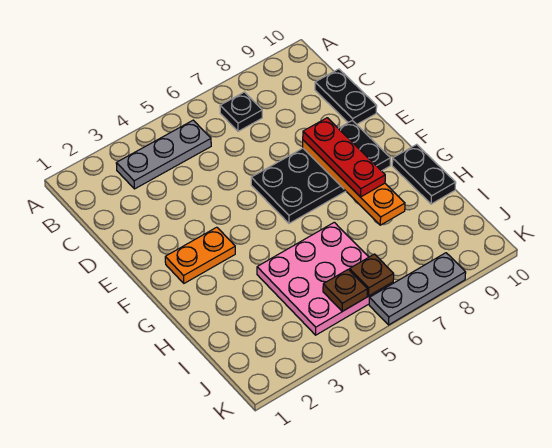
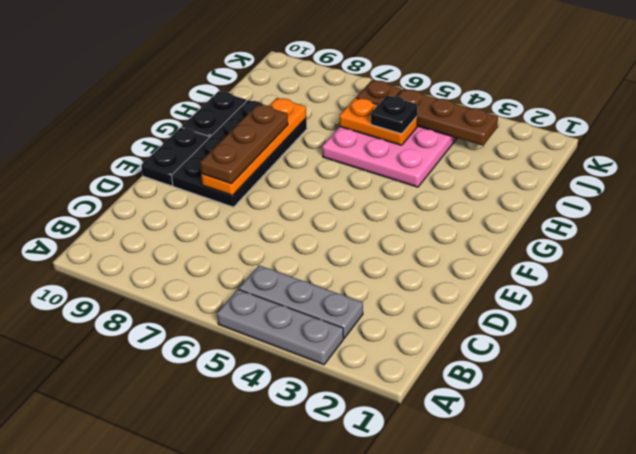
black 1x1 plate [220,92,262,131] -> black 1x1 plate moved to [371,96,417,134]
black 1x2 plate [315,69,377,124] -> black 1x2 plate moved to [141,127,209,186]
black 2x4 plate [251,121,390,223] -> black 2x4 plate turned to [172,100,307,207]
red 1x3 plate [303,118,385,197] -> brown 1x3 plate [200,105,288,184]
orange 1x2 plate [165,227,235,283] -> orange 1x2 plate moved to [339,98,417,145]
brown 1x1 plate [323,269,367,311] -> brown 1x3 plate [397,89,498,146]
grey 1x3 plate [369,253,466,325] -> grey 1x3 plate moved to [217,289,344,365]

